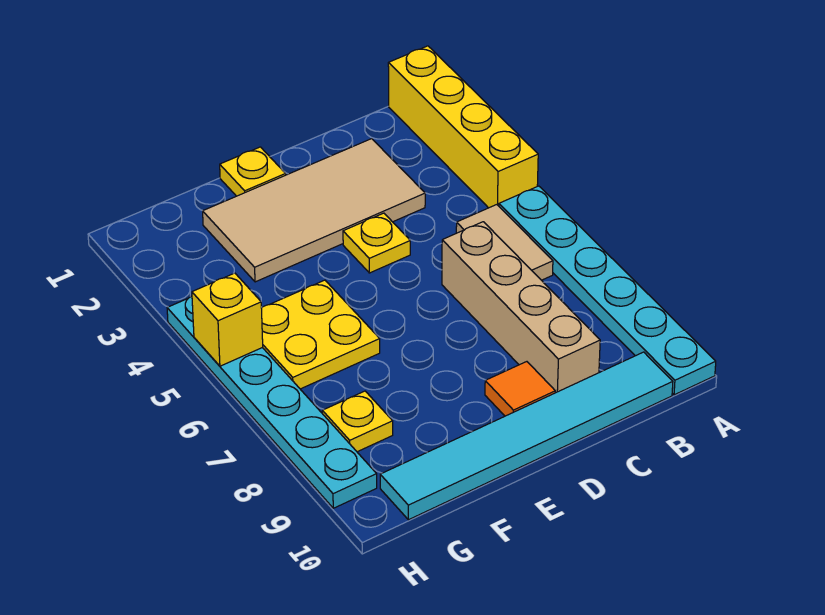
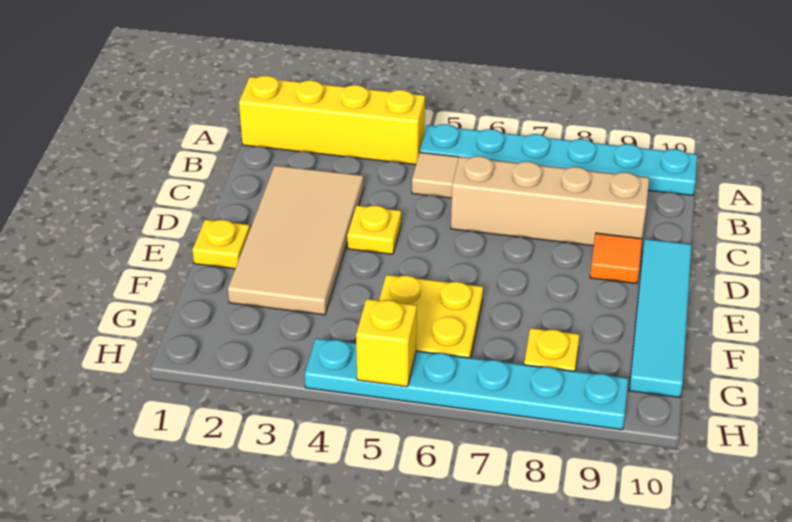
cyan 1x6 tile [380,352,673,520] -> cyan 1x4 tile [629,239,692,397]

